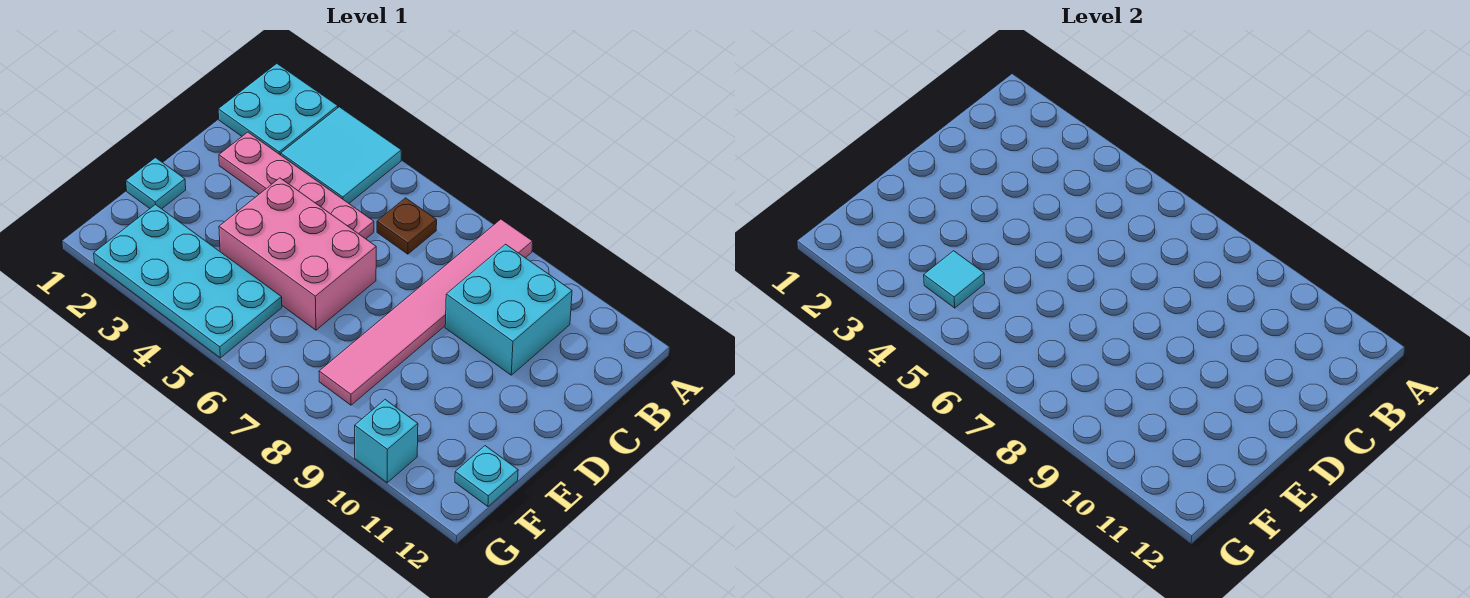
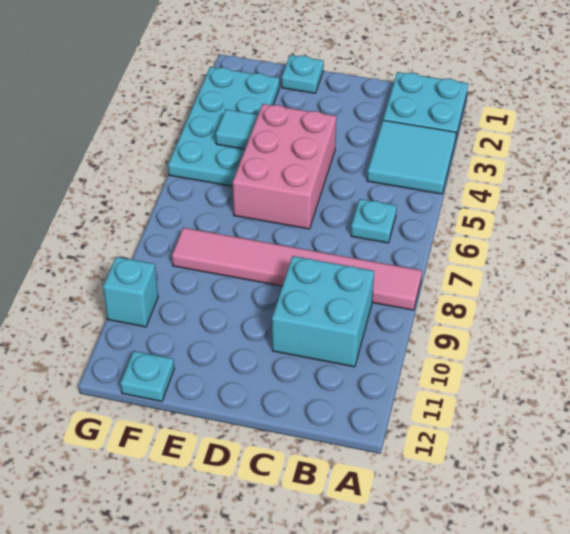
brown 1x1 plate [377,198,437,254] -> cyan 1x1 plate [351,199,397,243]
pink 1x4 plate [219,132,374,239] -> none

